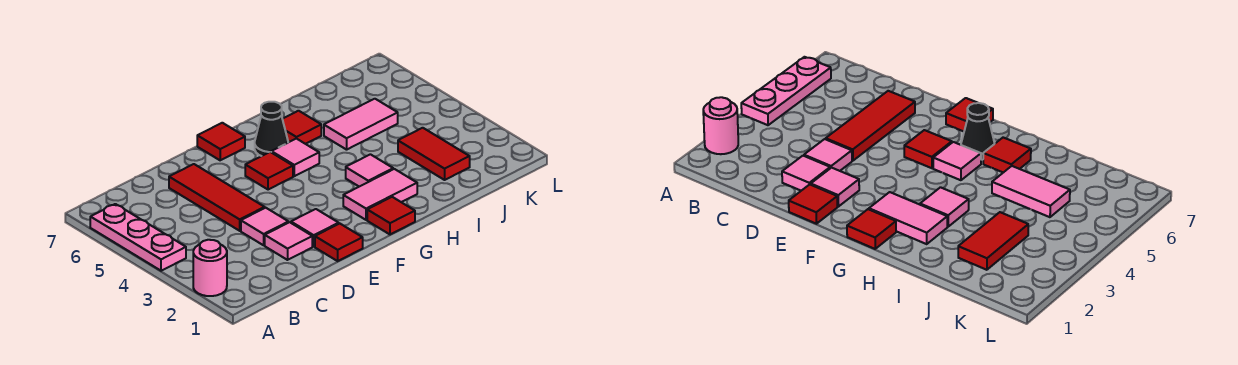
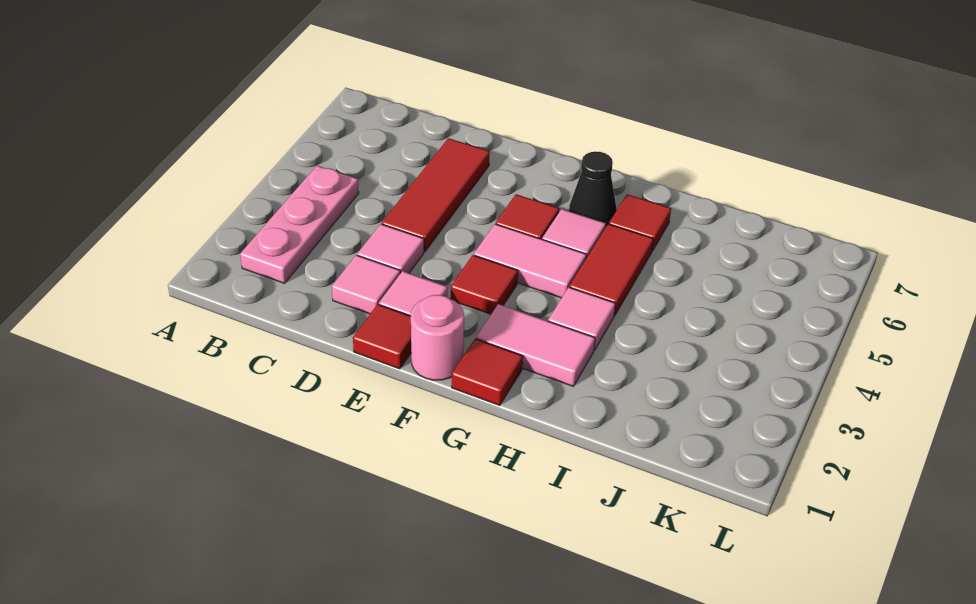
pink 1x1 round brick [193,240,227,296] -> pink 1x1 round brick moved to [411,295,464,380]
pink 1x3 plate [90,204,186,271] -> pink 1x3 plate moved to [240,166,359,283]
red 1x1 tile [197,123,245,160] -> red 1x1 tile moved to [451,255,518,314]
pink 1x2 tile [324,99,398,150] -> pink 1x2 tile moved to [474,224,586,298]
red 1x2 tile [398,128,470,180] -> red 1x2 tile moved to [569,224,653,316]

